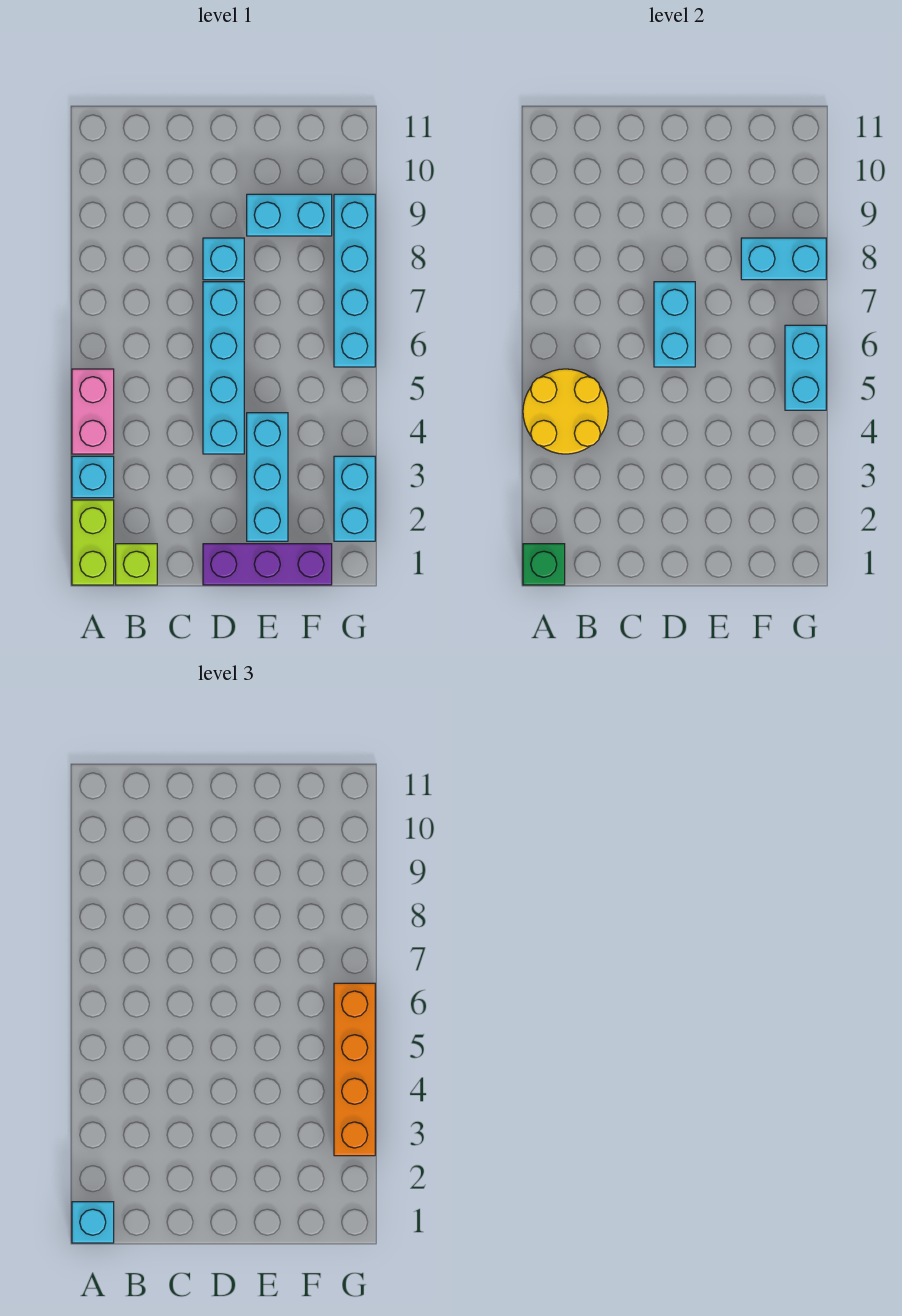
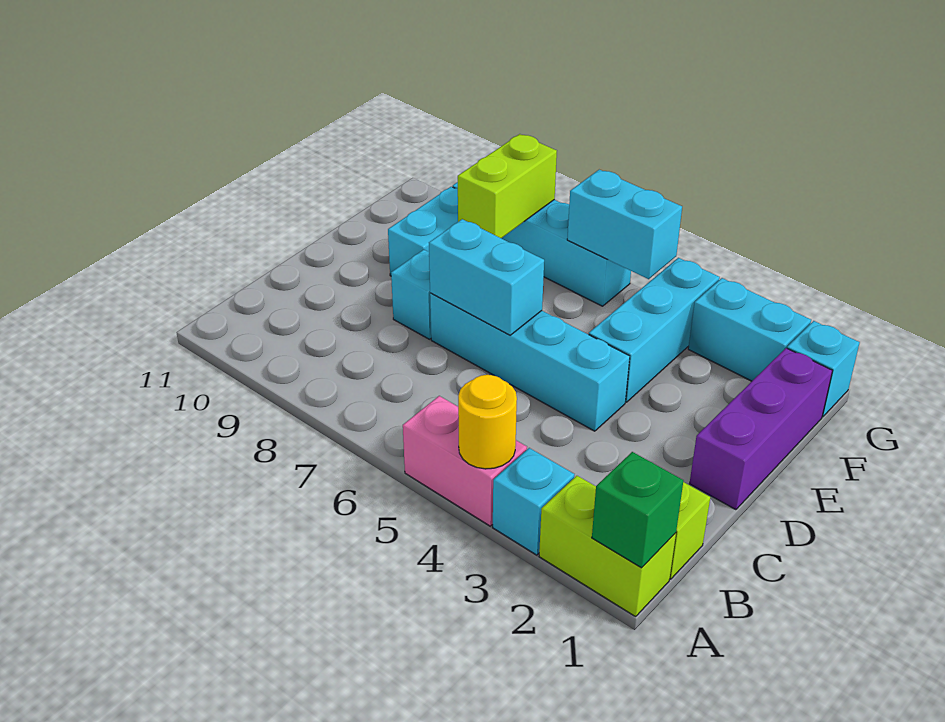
cyan 1x1 brick [72,1202,114,1243] -> cyan 1x1 brick moved to [787,321,860,417]
yellow 2x2 round brick [523,369,608,454] -> yellow 1x1 round brick [458,375,517,469]
cyan 1x3 brick [247,413,288,541] -> cyan 1x3 brick turned to [589,258,720,402]
cyan 1x2 brick [741,238,826,280] -> lime 1x2 brick [458,134,557,238]
orange 1x4 brick [334,983,375,1156] -> none

